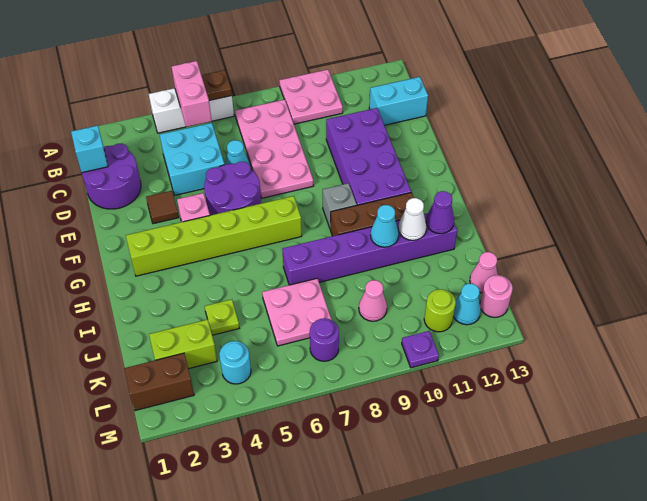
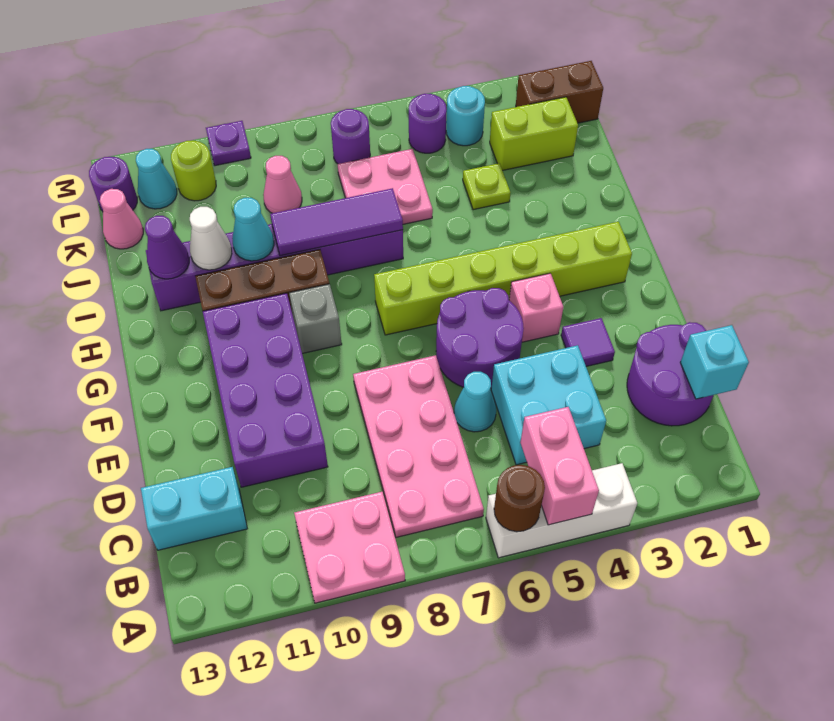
brown 1x1 plate [201,70,232,101] -> brown 1x1 round brick [494,465,545,532]
brown 1x1 tile [146,191,179,224] -> purple 1x1 tile [561,318,615,366]
none -> purple 1x3 tile [270,188,403,256]
none -> purple 1x1 round brick [409,94,447,153]
pink 1x1 round brick [480,275,513,317] -> purple 1x1 round brick [89,157,137,211]

